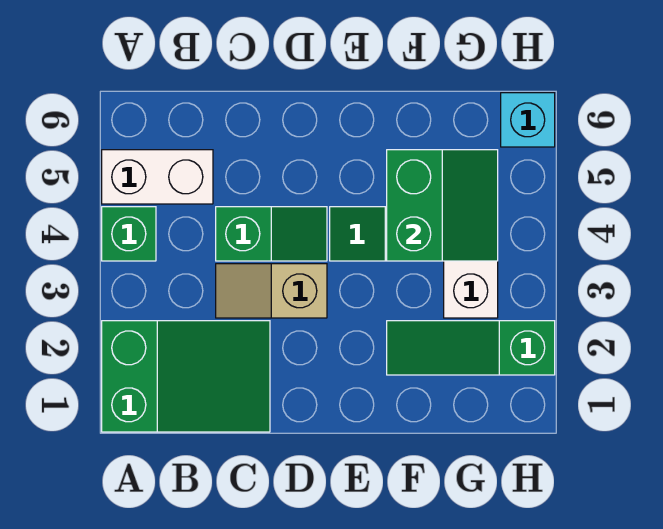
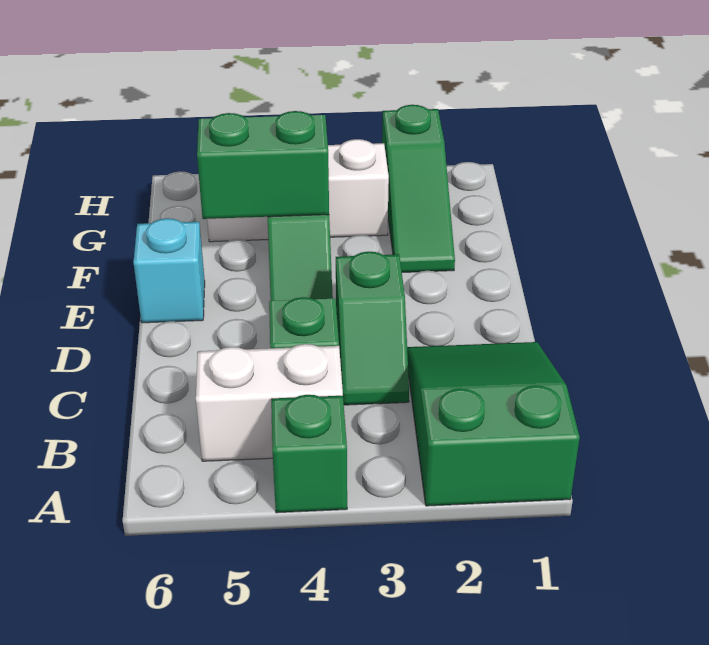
white 1x2 brick [102,150,213,204] -> white 1x2 brick turned to [196,344,343,461]
tan 1x2 slope [216,264,327,318] -> green 1x2 slope [336,252,409,405]
cyan 1x1 brick [501,93,555,147] -> cyan 1x1 brick moved to [133,218,205,323]

